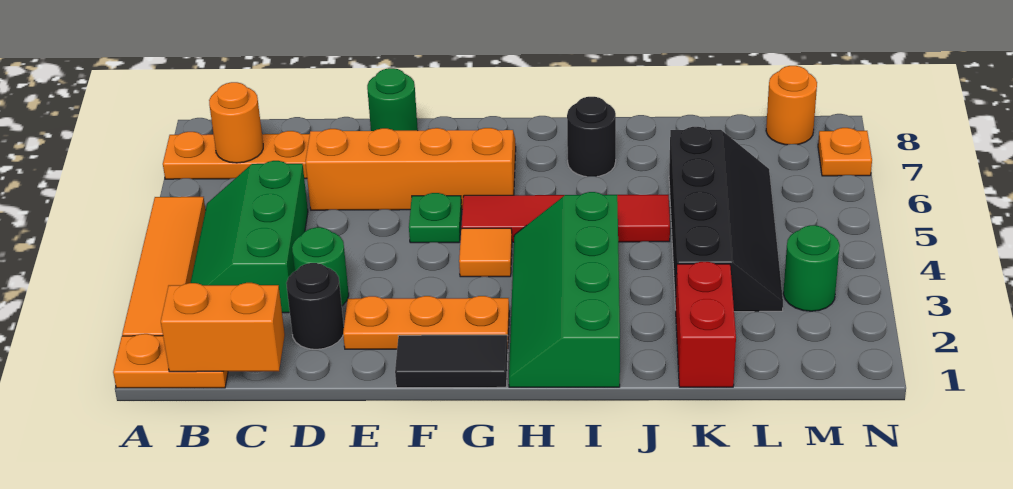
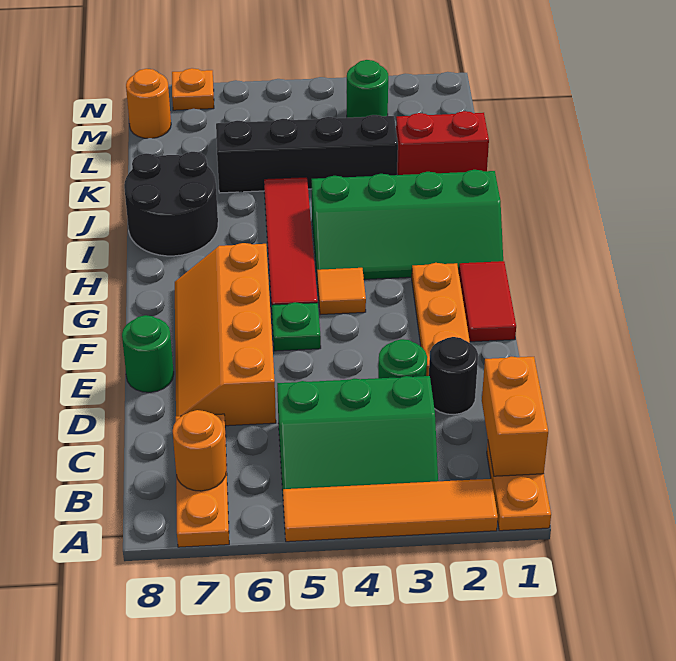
black 1x2 tile [395,335,508,388] -> red 1x2 tile [459,261,516,342]
black 1x1 round brick [567,97,616,177] -> black 2x2 round brick [124,152,218,256]

